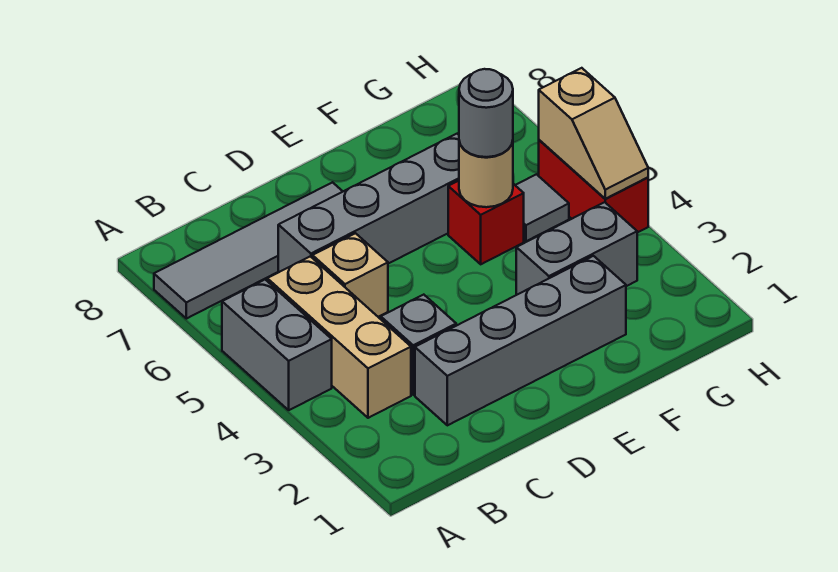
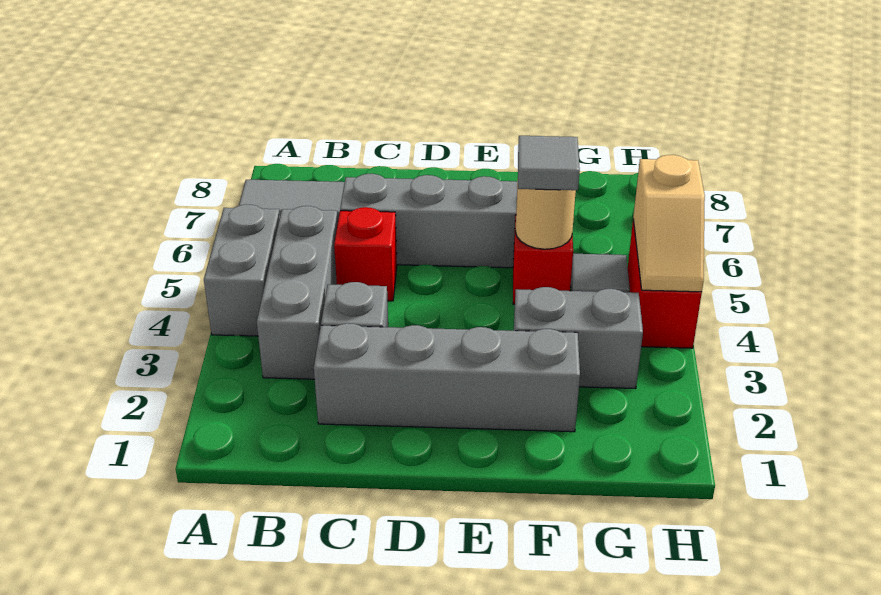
tan 1x3 brick [267,256,411,418] -> grey 1x3 brick [257,206,338,379]
tan 1x1 brick [313,233,388,317] -> red 1x1 brick [334,207,397,301]
grey 1x1 round brick [459,69,513,157] -> grey 1x1 tile [518,136,580,190]

